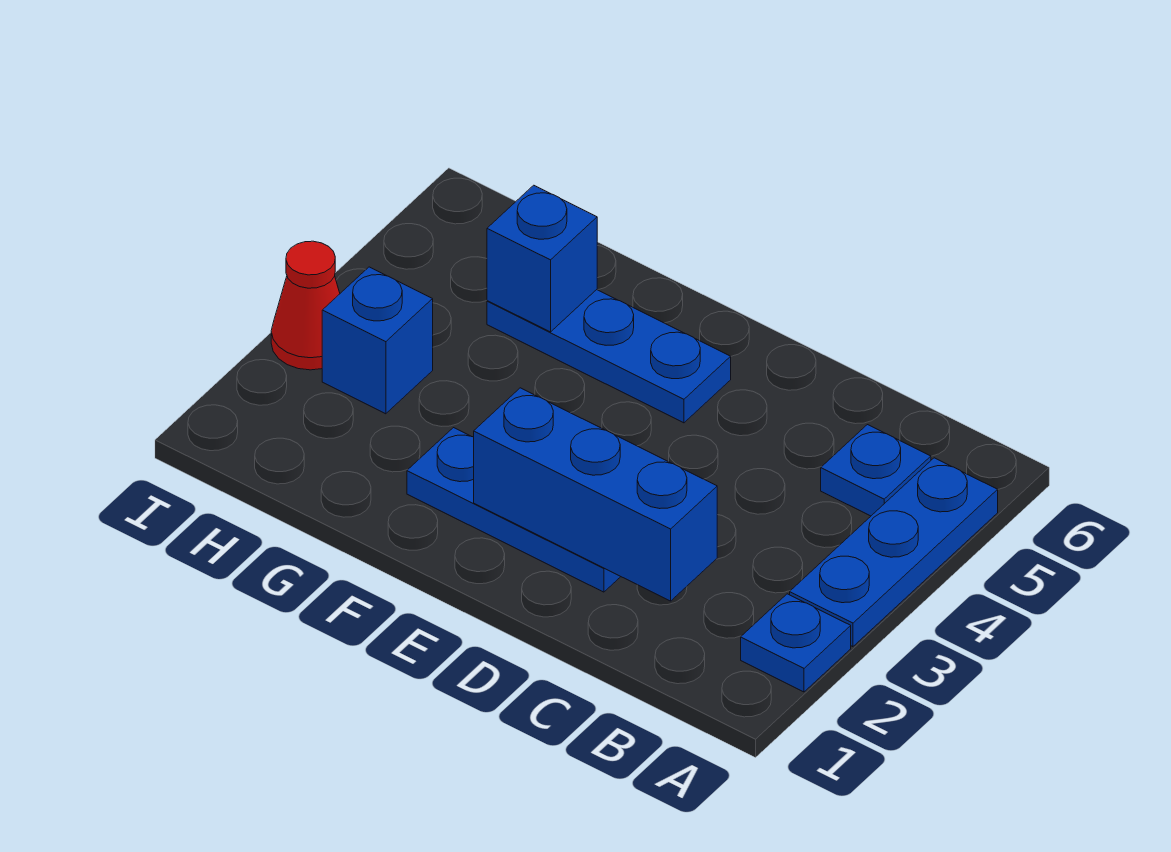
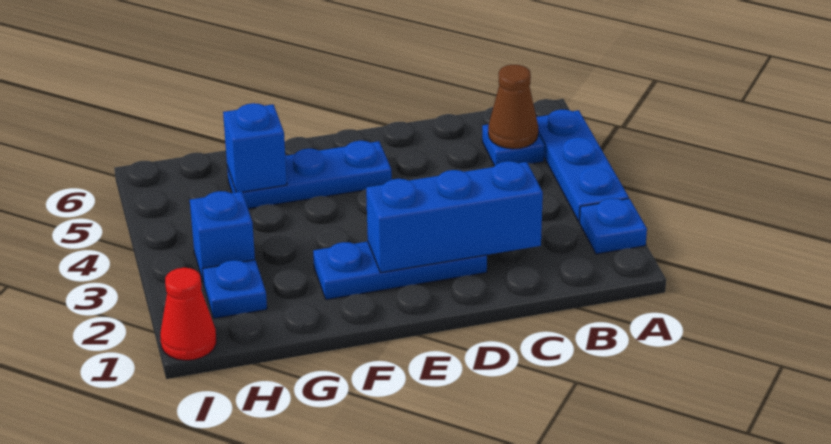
none -> brown 1x1 cone [488,65,538,149]
none -> blue 1x1 plate [203,260,267,318]
red 1x1 cone [271,241,340,370] -> red 1x1 cone moved to [160,268,216,360]

